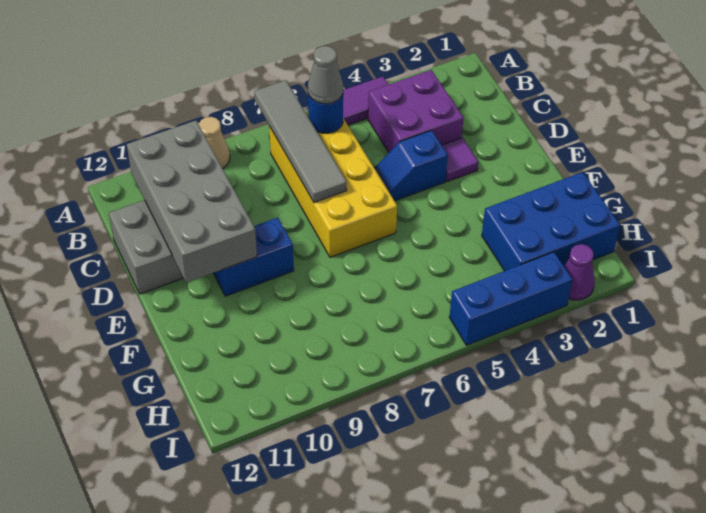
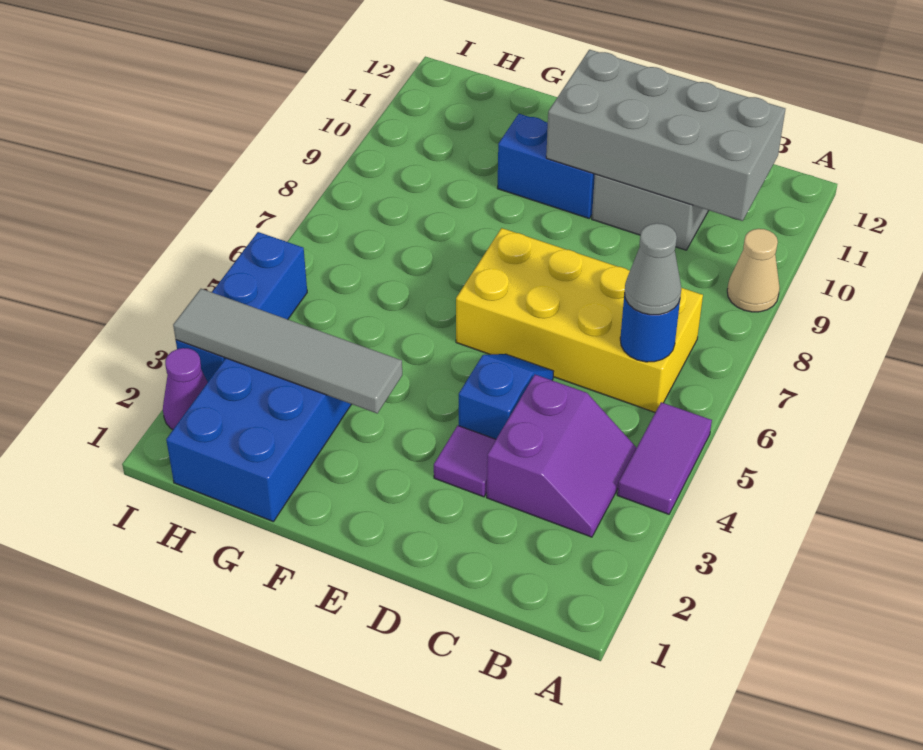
grey 1x4 tile [254,80,347,202] -> grey 1x4 tile moved to [173,289,402,413]
purple 2x2 brick [368,70,463,152] -> purple 2x2 slope [487,375,636,537]
blue 1x2 brick [213,218,294,296] -> blue 1x2 brick turned to [497,114,595,218]

